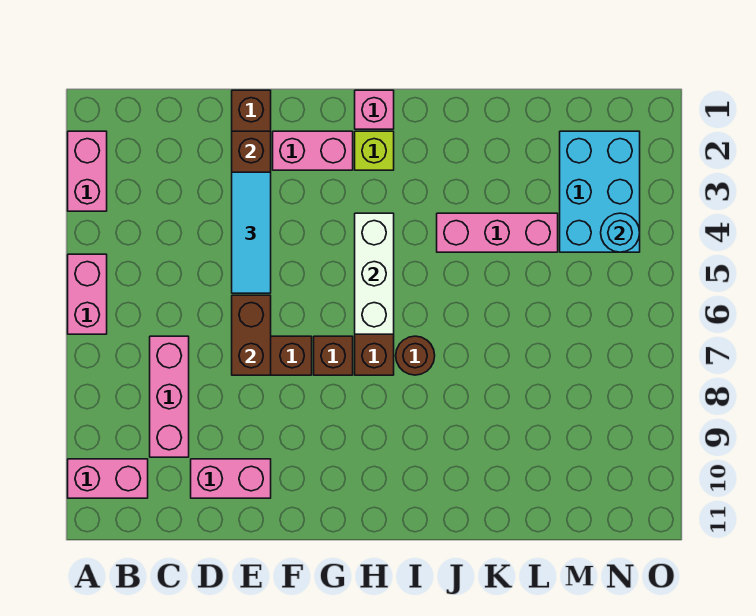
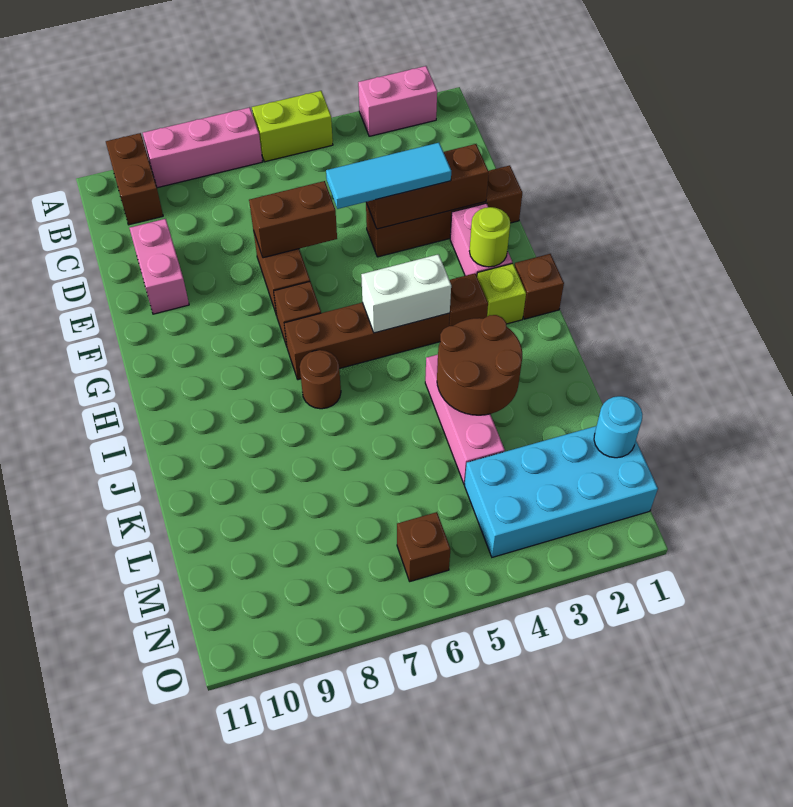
pink 1x2 brick [68,254,107,334] -> lime 1x2 brick [252,91,333,162]
pink 1x2 brick [68,459,148,498] -> brown 1x2 brick [106,133,163,225]
pink 1x3 brick [150,336,189,457] -> pink 1x3 brick moved to [143,107,263,188]
none -> lime 1x1 round brick [469,207,510,267]
pink 1x1 brick [355,90,394,129] -> brown 1x1 brick [515,254,564,319]
none -> brown 1x1 brick [449,273,488,326]
white 1x3 brick [355,213,394,334] -> white 1x2 brick [361,254,451,333]
none -> brown 2x2 round brick [437,315,522,415]
cyan 2x3 brick [560,131,640,252] -> cyan 2x4 brick [464,426,658,557]
cyan 1x1 round brick [601,213,640,252] -> cyan 1x1 round brick moved to [594,396,643,458]
none -> brown 1x1 brick [397,512,450,581]

